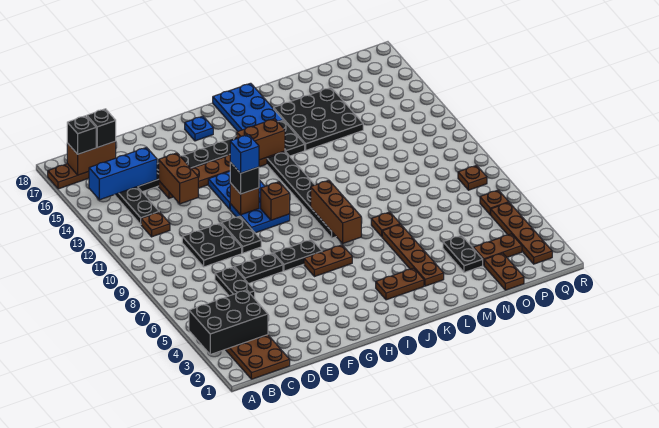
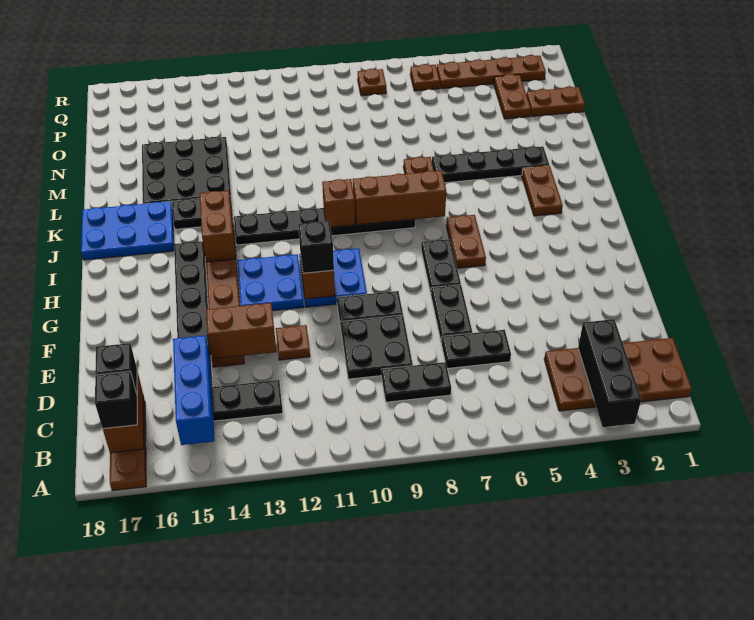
black 2x3 brick [189,290,268,355] -> black 1x3 brick [578,319,641,427]
brown 1x1 plate [141,212,170,237] -> brown 1x1 plate moved to [276,325,310,360]
blue 1x1 brick [230,135,259,173] -> none
brown 1x1 brick [261,182,290,220] -> brown 1x1 brick moved to [322,179,355,227]
blue 1x1 plate [185,116,213,141] -> none
brown 1x4 plate [382,224,444,286] -> black 1x4 plate [432,146,549,183]
black 1x2 plate [443,235,483,272] -> black 1x2 plate moved to [381,362,451,402]

